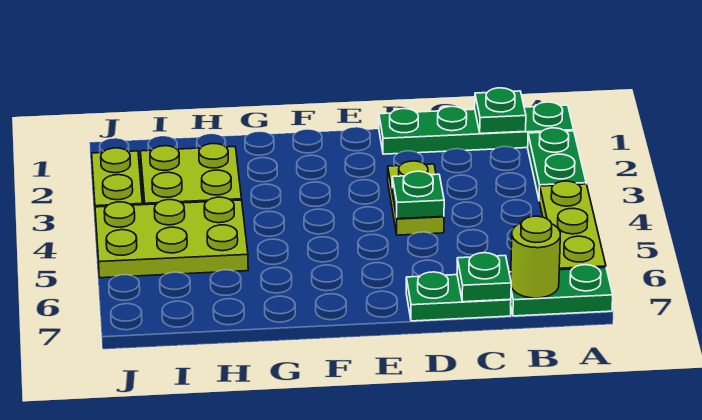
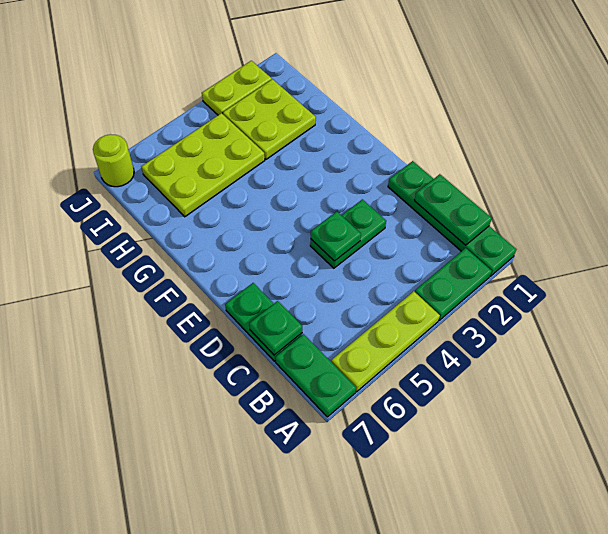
green 1x1 plate [475,88,526,134] -> green 1x2 plate [414,174,492,245]
lime 1x1 round brick [511,216,560,298] -> lime 1x1 round brick moved to [93,134,134,187]
lime 1x2 plate [388,161,444,235] -> green 1x2 plate [310,199,386,268]
lime 2x3 plate [95,197,248,278] -> lime 2x3 plate turned to [141,113,265,217]

